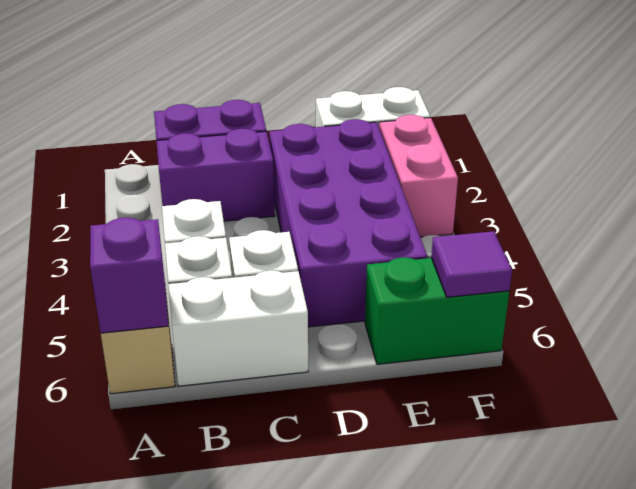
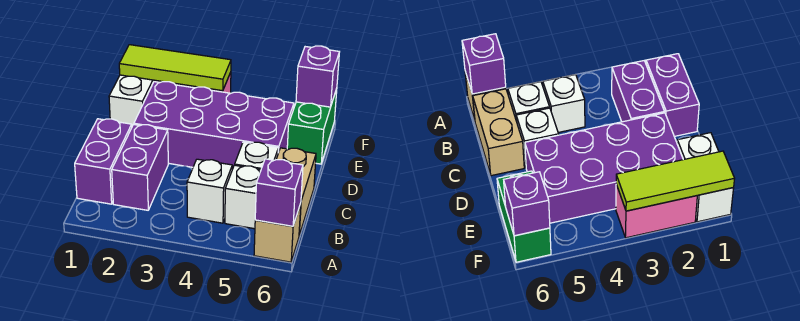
white 1x2 brick [168,270,308,386] -> tan 1x2 brick [276,148,316,235]
none -> lime 1x3 tile [119,45,231,91]
purple 1x1 tile [431,231,512,297] -> purple 1x1 brick [296,46,339,107]

